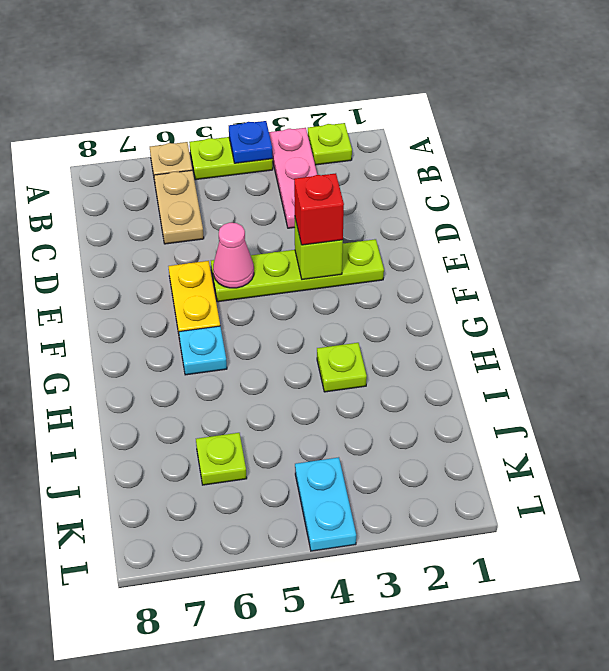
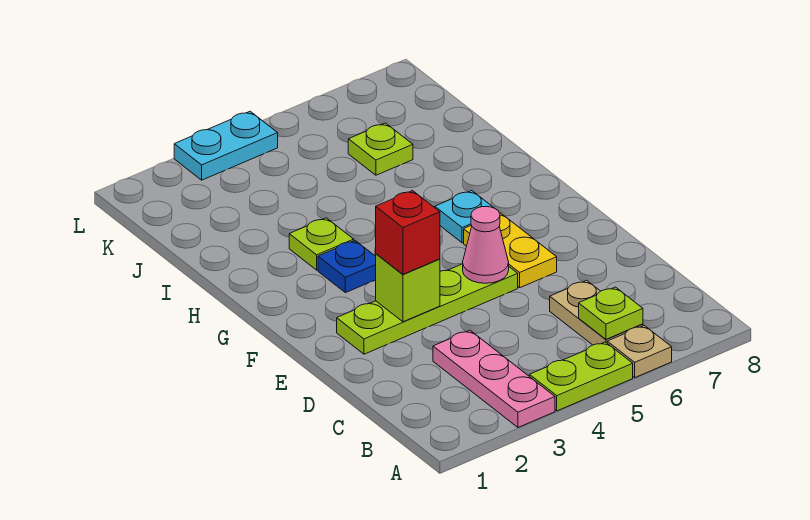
lime 1x1 plate [308,123,352,165] -> lime 1x1 plate moved to [579,287,643,339]
blue 1x1 plate [229,121,273,163] -> blue 1x1 plate moved to [318,240,376,293]
cyan 1x2 plate [295,457,356,551] -> cyan 1x2 plate turned to [174,111,278,180]

